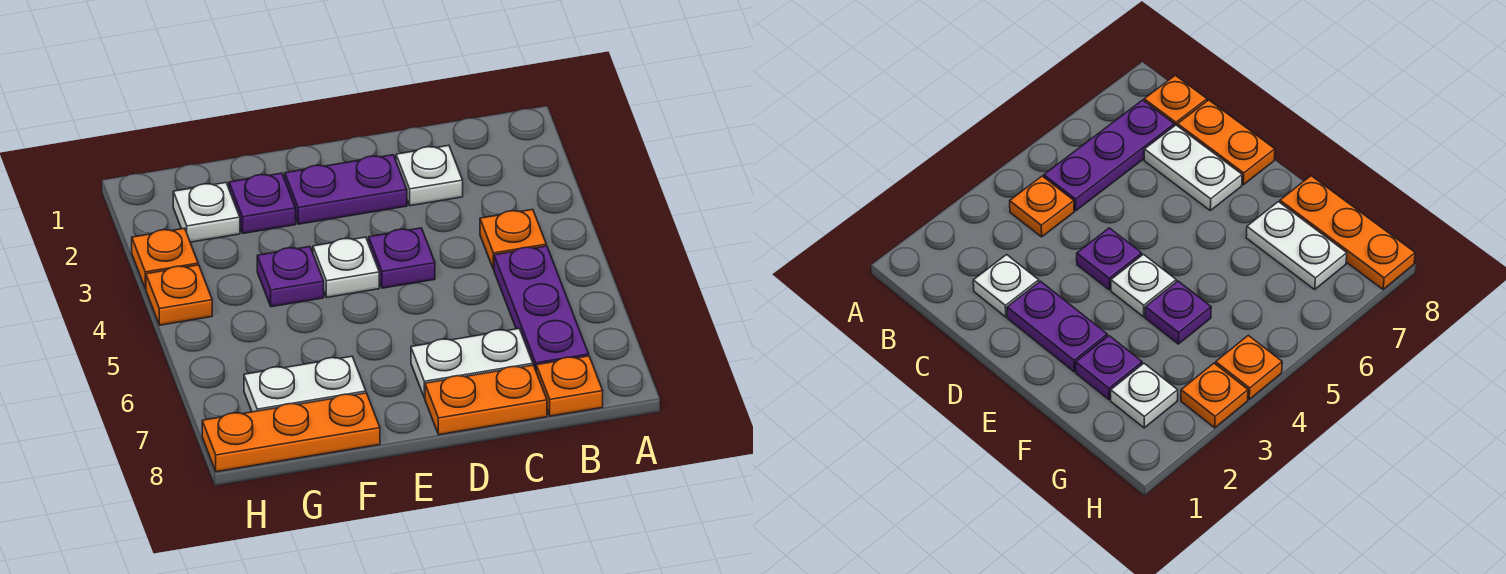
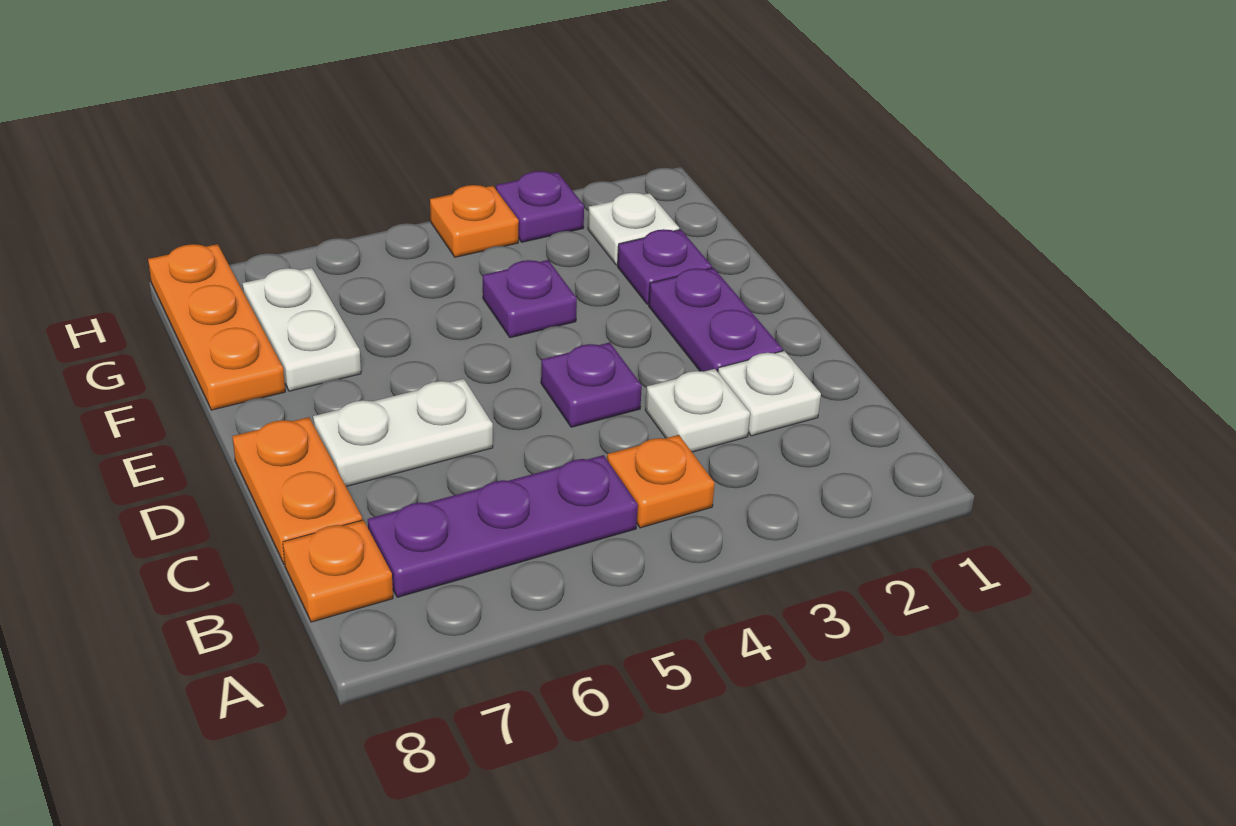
white 1x2 plate [411,329,533,398] -> white 1x2 plate turned to [313,379,493,486]
white 1x1 plate [313,237,379,297] -> white 1x1 plate moved to [645,369,750,452]
orange 1x1 plate [132,228,198,289] -> purple 1x1 plate [496,171,584,242]

